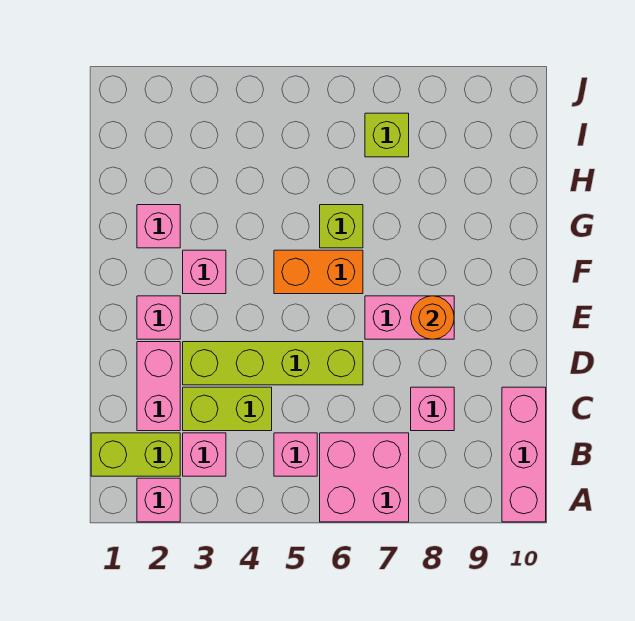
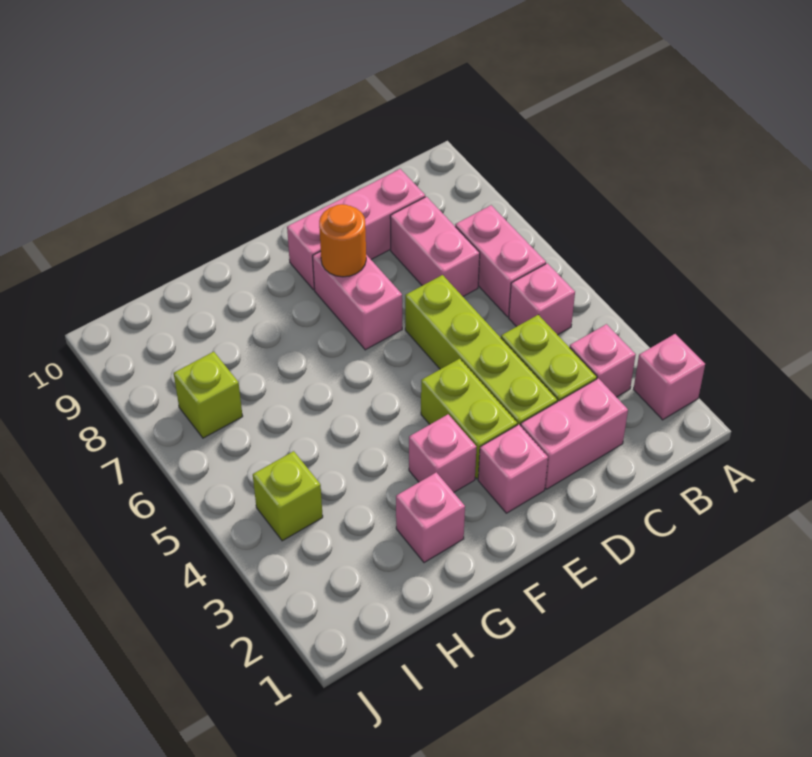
pink 2x2 brick [320,433,409,522] -> pink 1x2 brick [455,205,546,317]
pink 1x3 brick [502,387,546,522] -> pink 1x3 brick moved to [287,169,425,290]
lime 1x2 brick [91,433,180,476] -> lime 1x2 brick moved to [421,359,517,479]
pink 1x1 brick [411,387,454,431] -> pink 1x2 brick [390,197,480,296]
orange 1x2 brick [274,250,363,294] -> none
lime 1x1 brick [320,205,363,248] -> lime 1x1 brick moved to [253,451,323,541]

